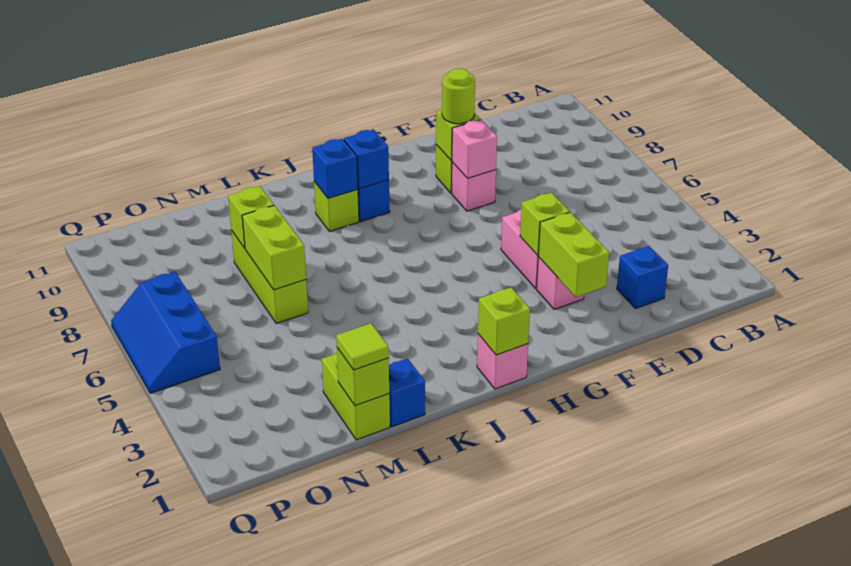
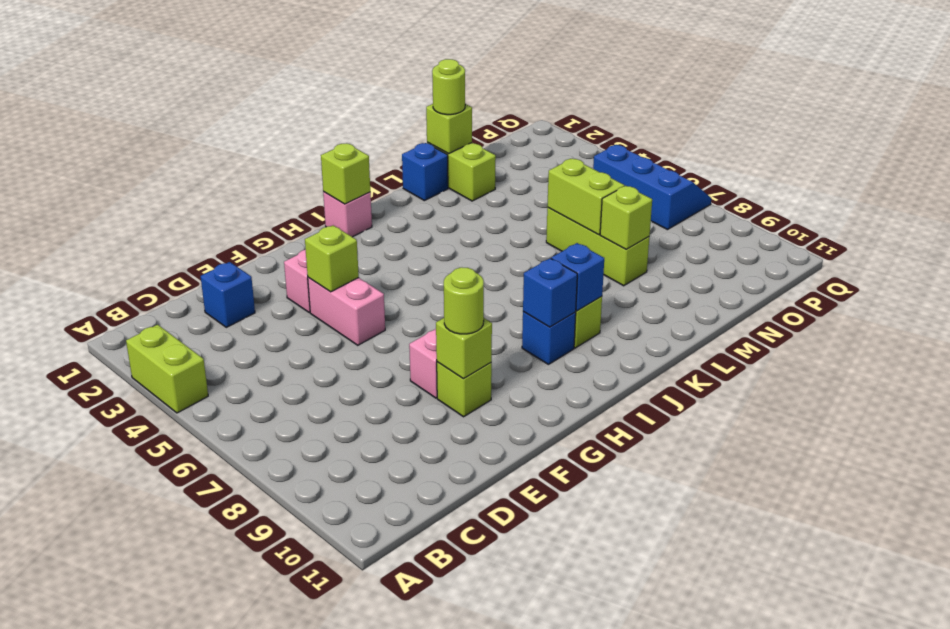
lime 1x2 brick [538,212,609,297] -> lime 1x2 brick moved to [126,325,208,413]
pink 1x1 brick [452,120,497,178] -> none
lime 1x1 tile [336,323,389,370] -> lime 1x1 round brick [432,59,465,115]

